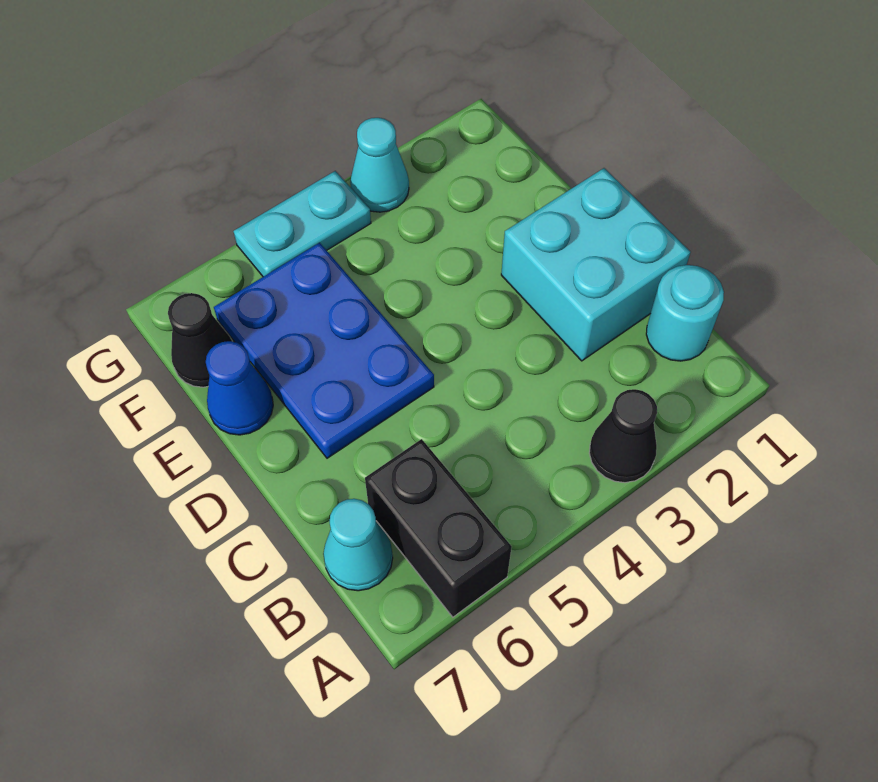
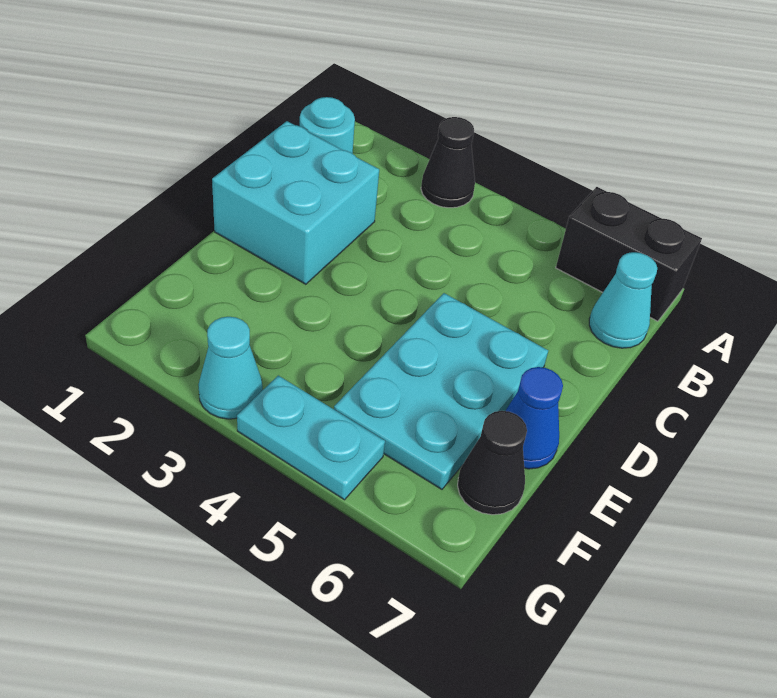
black 1x2 brick [365,439,512,617] -> black 1x2 brick turned to [556,187,702,321]
blue 2x3 plate [214,243,434,458] -> cyan 2x3 plate [334,293,548,489]

